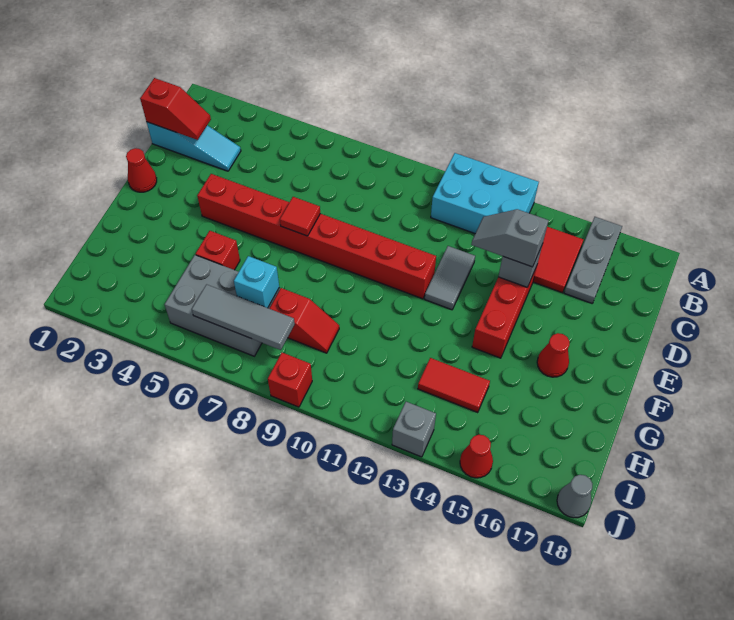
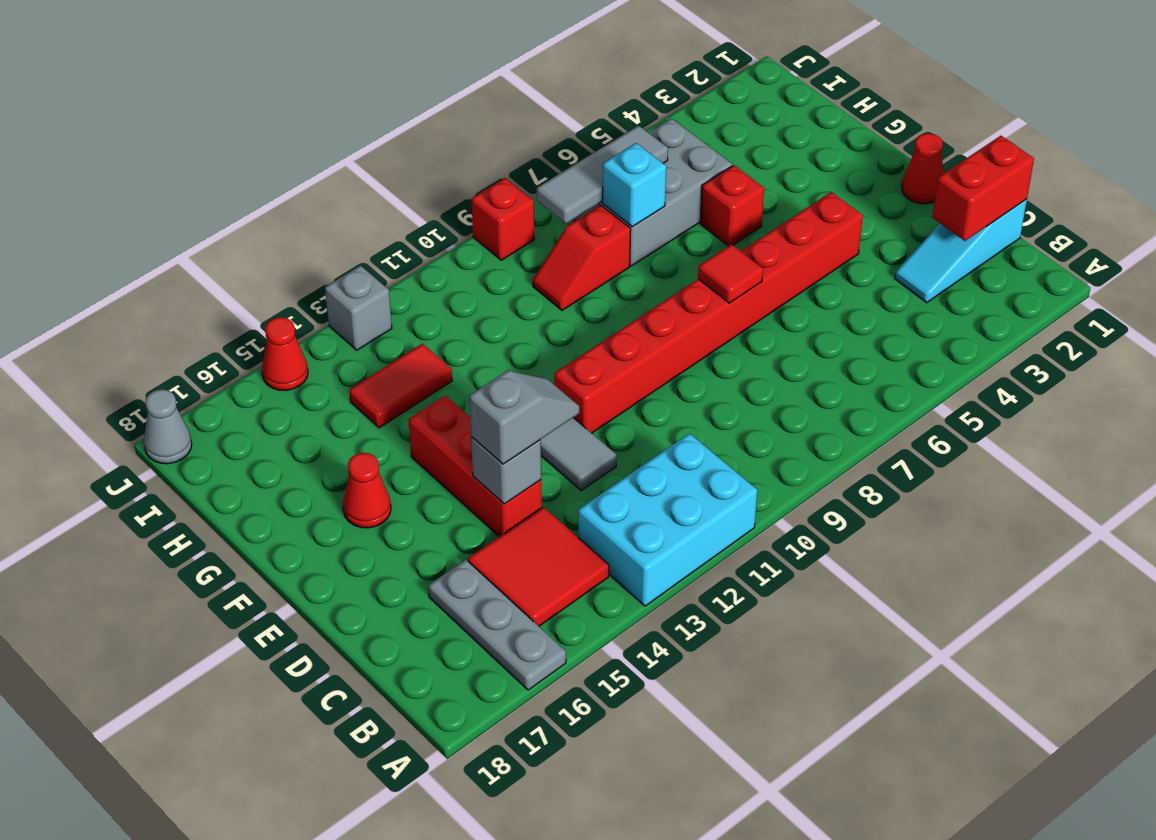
red 1x2 slope [140,78,211,140] -> red 1x2 brick [932,136,1034,241]

